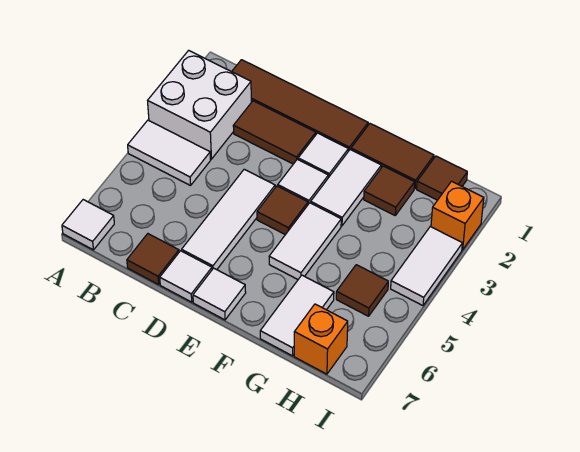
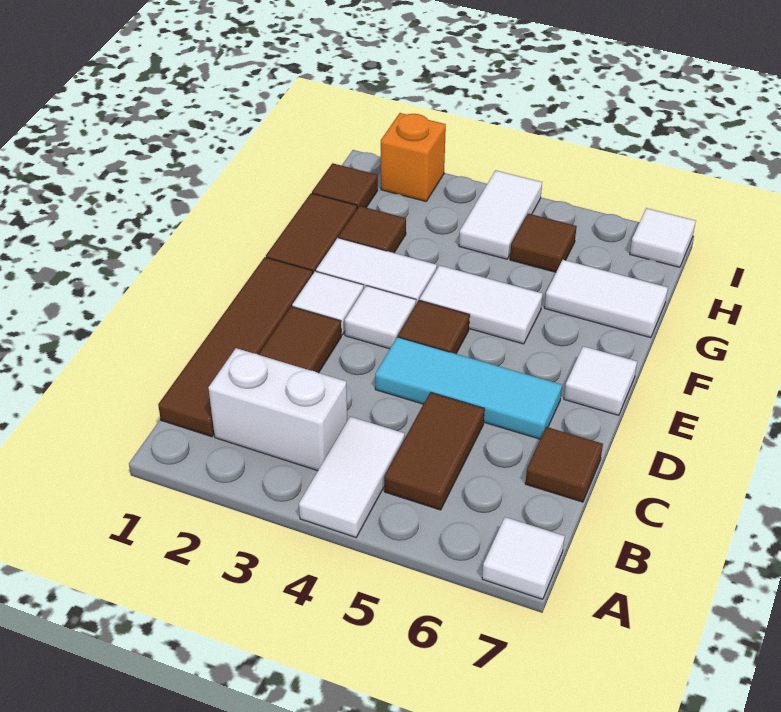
white 2x2 brick [148,50,251,159] -> white 1x2 brick [208,348,347,471]
none -> brown 1x2 tile [384,392,485,510]
white 1x3 tile [182,169,275,270] -> cyan 1x3 tile [375,337,562,439]
white 1x1 tile [160,251,212,302] -> white 1x1 tile moved to [630,208,696,267]
orange 1x1 brick [294,304,348,374] -> none
white 1x2 tile [391,227,462,306] -> white 1x2 tile turned to [459,170,542,259]

